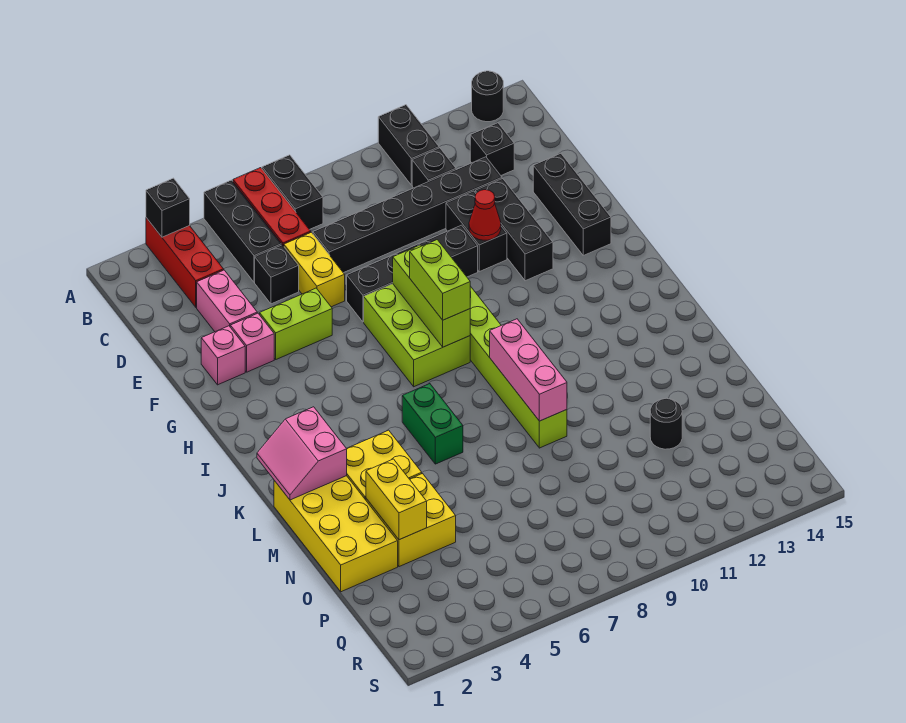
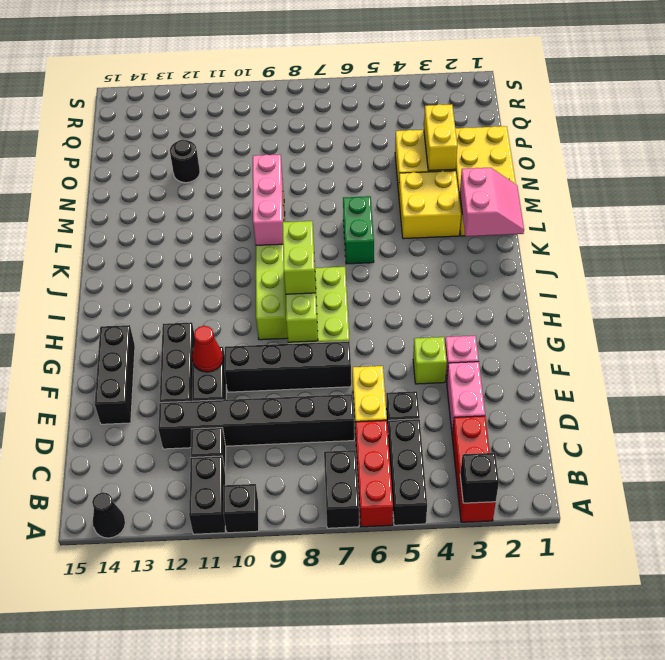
black 1x1 round brick [472,71,503,122] -> black 1x1 cone [92,492,125,538]
black 1x1 brick [470,123,514,175] -> black 1x1 brick moved to [223,484,259,533]
pink 1x1 brick [201,326,245,385] -> none
lime 1x2 brick [260,288,332,359] -> lime 1x1 brick [413,337,447,384]

